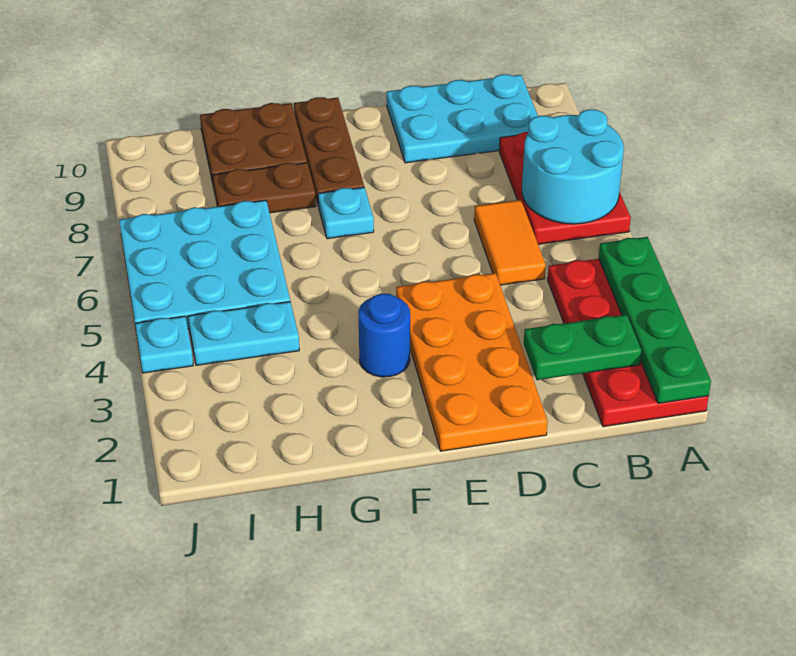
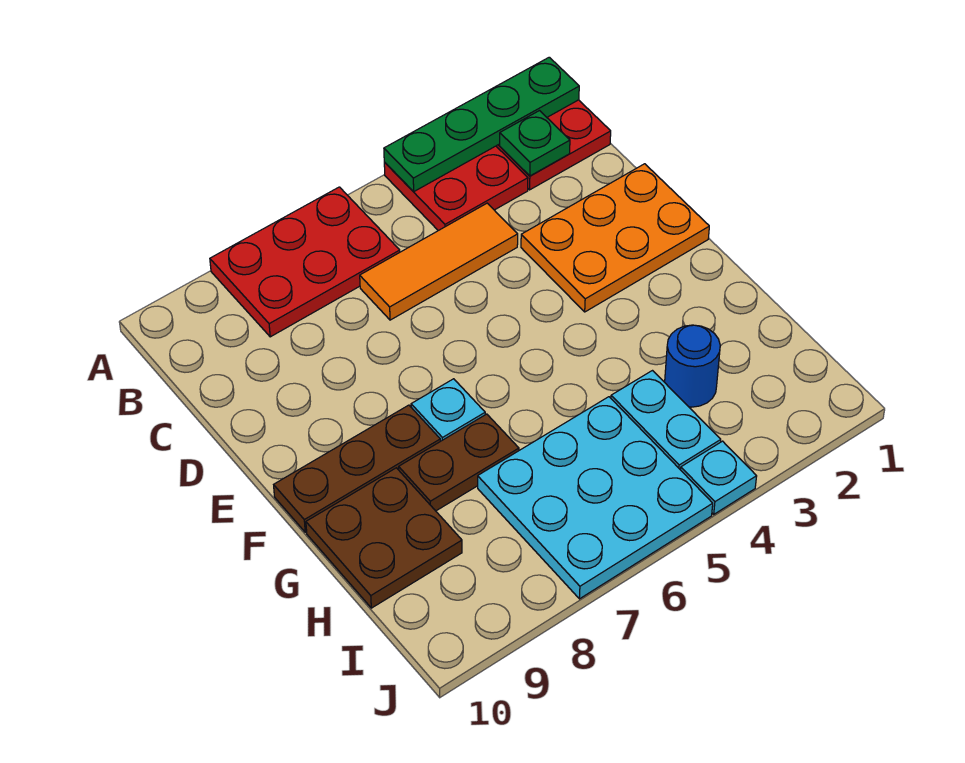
cyan 2x2 round brick [522,109,624,224] -> none
green 1x2 plate [524,314,641,380] -> green 1x1 plate [500,111,570,176]
cyan 2x3 plate [387,74,538,163] -> none
orange 1x2 tile [474,200,546,285] -> orange 1x3 tile [360,203,518,320]
orange 2x4 plate [396,273,548,451] -> orange 2x3 plate [521,164,709,312]
blue 1x1 round brick [358,294,410,377] -> blue 1x1 round brick moved to [665,325,720,407]
brown 1x2 plate [213,163,316,213] -> brown 1x2 plate turned to [399,414,519,511]

